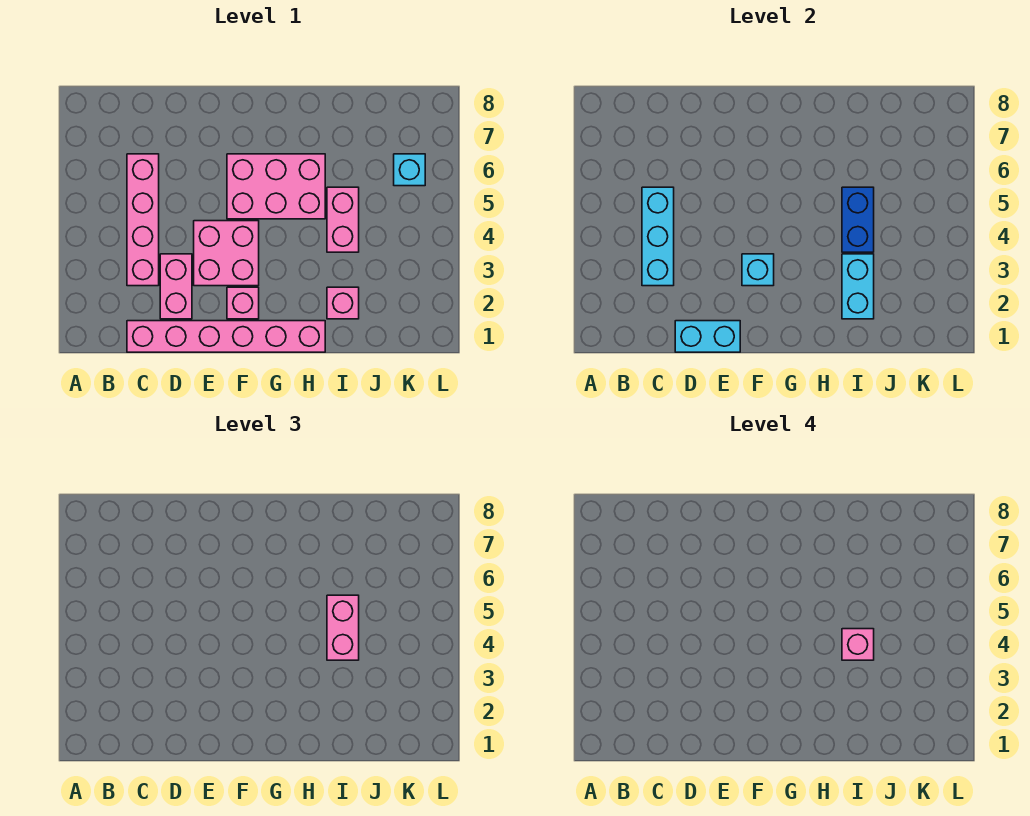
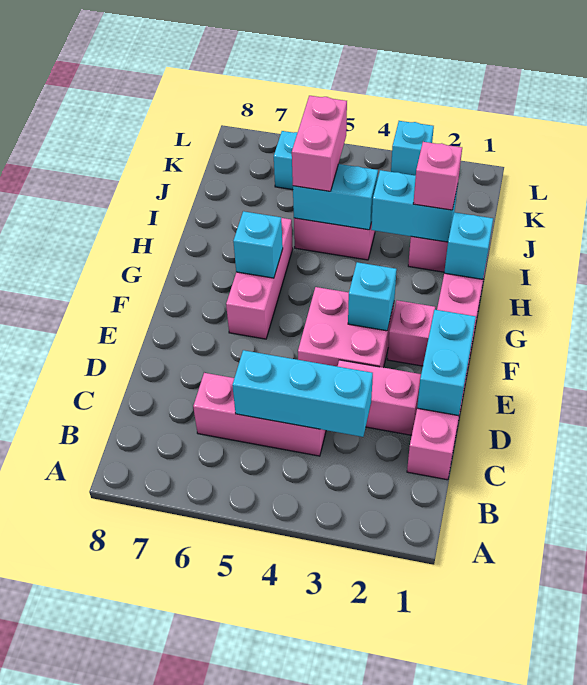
pink 1x4 brick [127,154,159,286] -> pink 1x3 brick [193,373,326,456]
pink 2x3 brick [227,154,325,219] -> pink 1x3 brick [226,218,293,339]
none -> cyan 1x1 brick [233,211,283,278]
none -> cyan 1x1 brick [444,212,493,279]
blue 1x2 brick [842,187,874,252] -> cyan 1x2 brick [293,164,378,230]
pink 1x2 brick [327,595,359,660] -> pink 1x2 brick turned to [292,96,347,191]
pink 1x1 brick [842,629,874,660] -> pink 1x1 brick moved to [413,142,462,210]
none -> cyan 1x1 brick [391,121,434,176]

